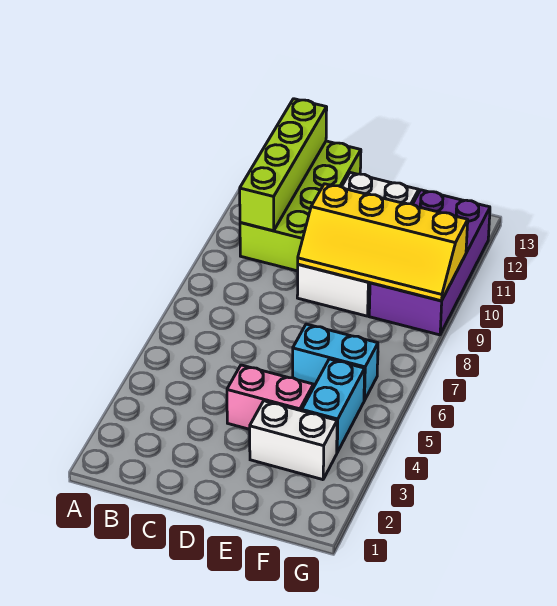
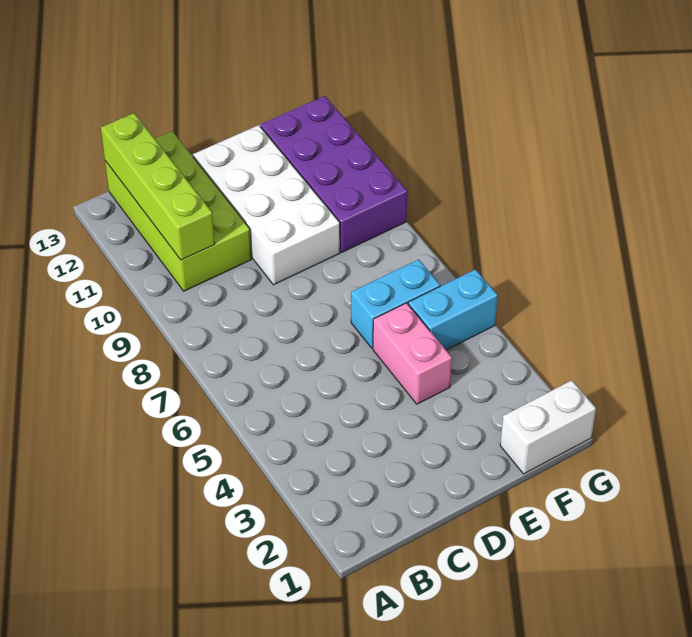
pink 1x2 brick [227,365,314,429] -> pink 1x2 brick turned to [373,303,452,404]
yellow 2x4 slope [298,184,468,301] -> none
white 1x2 brick [250,401,337,480] -> white 1x2 brick moved to [500,380,596,474]
cyan 1x2 brick [302,359,365,452] -> cyan 1x2 brick turned to [408,269,498,350]

